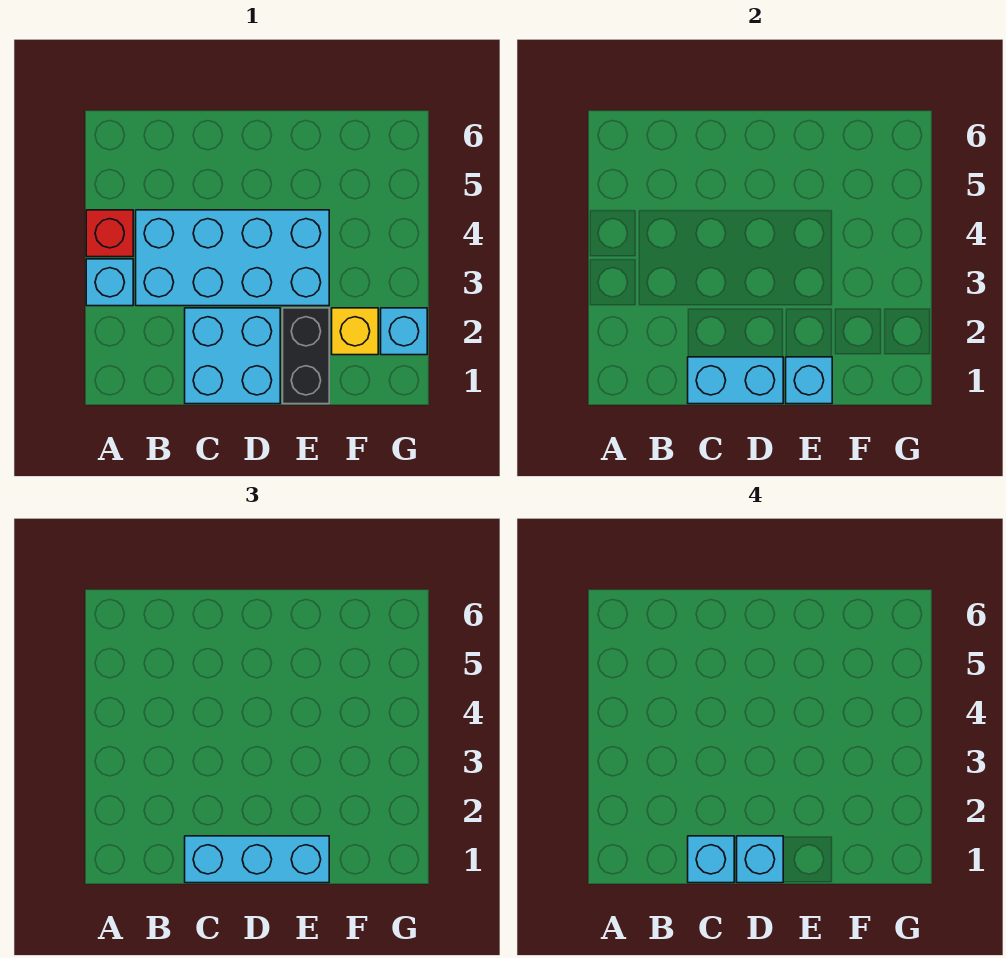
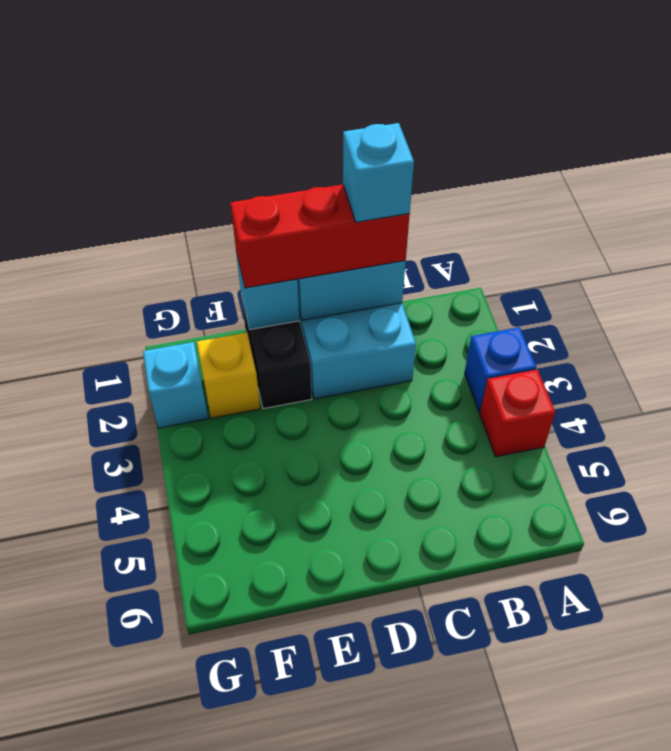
cyan 1x1 brick [86,259,133,306] -> blue 1x1 brick [465,327,537,413]
cyan 2x4 brick [136,210,329,306] -> none
cyan 1x3 brick [185,836,329,883] -> red 1x3 brick [231,184,410,288]
cyan 1x1 brick [737,836,783,883] -> none

